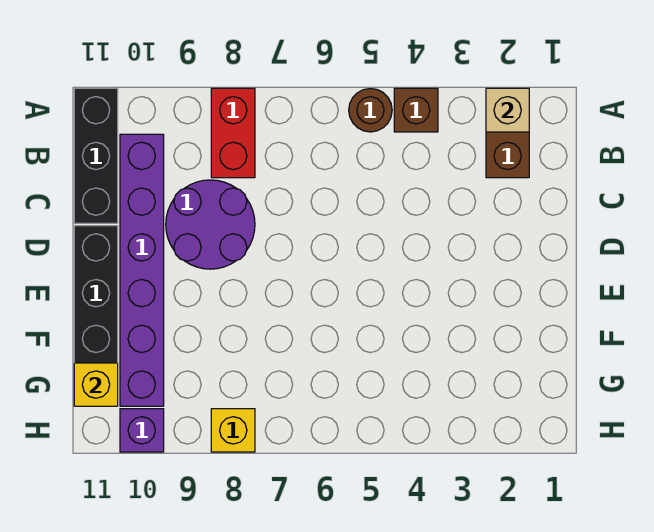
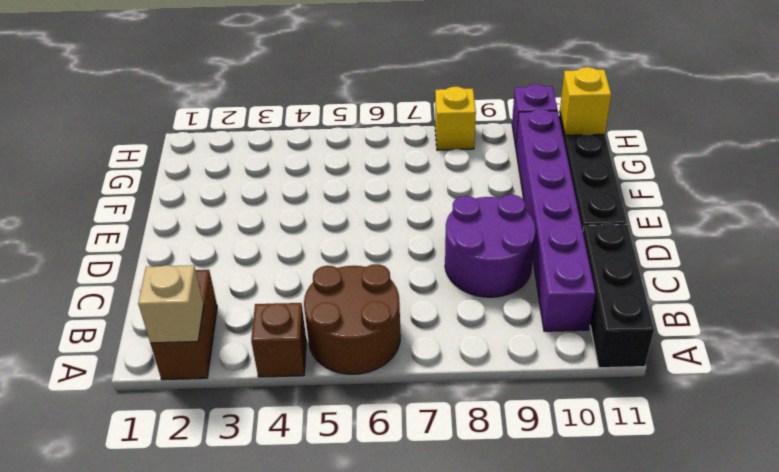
brown 1x1 round brick [349,89,392,132] -> brown 2x2 round brick [304,264,400,374]
red 1x2 brick [211,88,255,178] -> none

